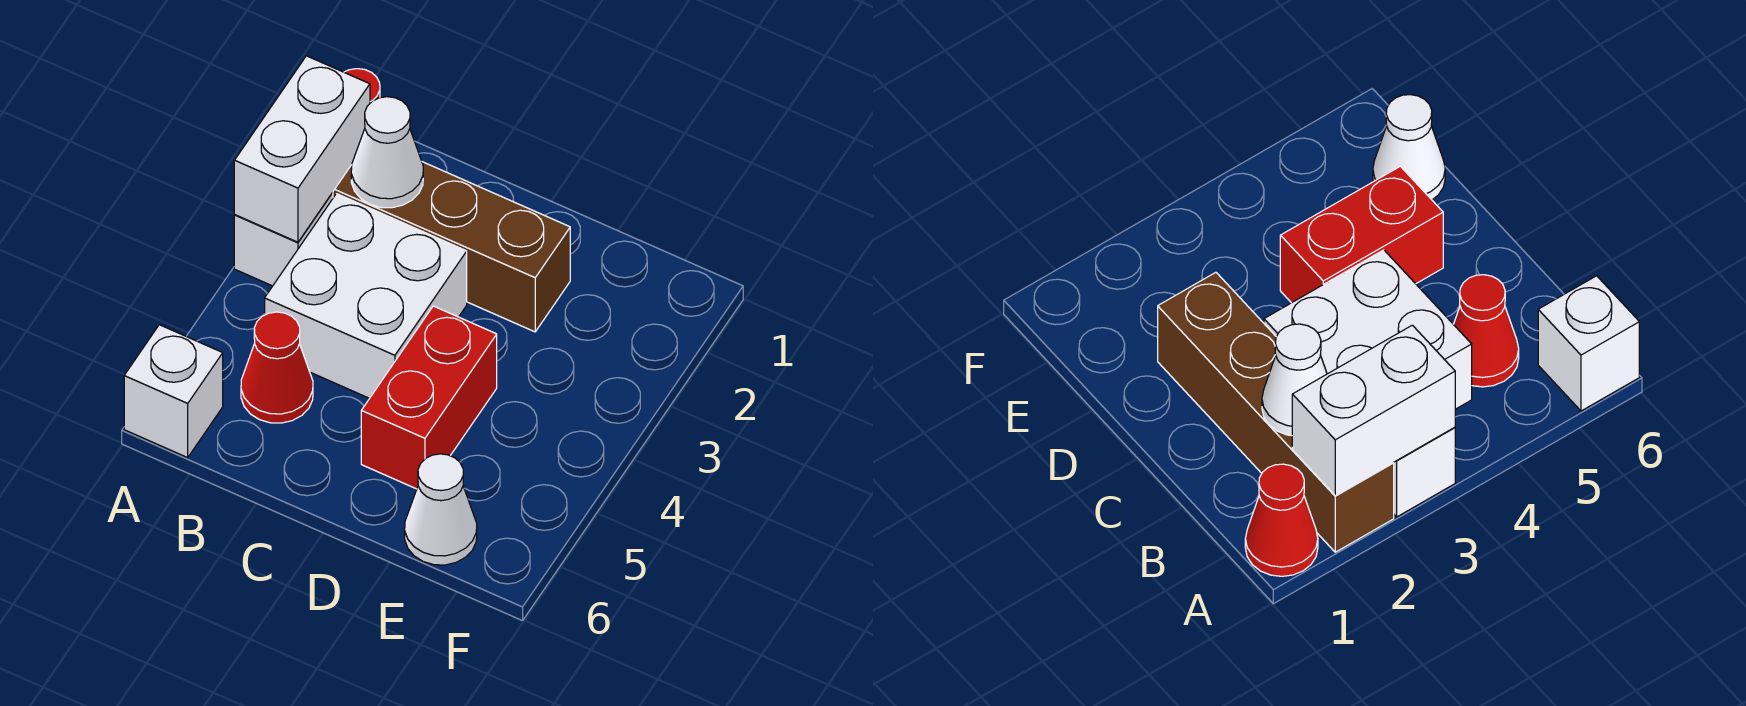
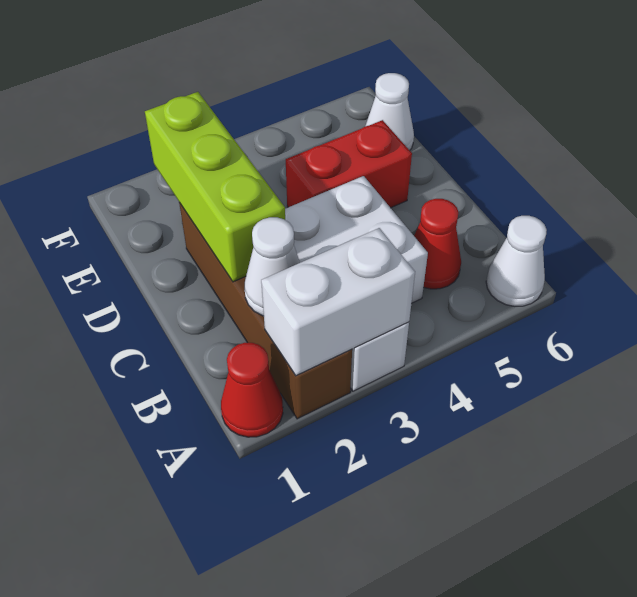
white 1x1 brick [124,325,223,458] -> white 1x1 cone [486,216,547,306]
none -> lime 1x3 brick [145,92,285,282]

